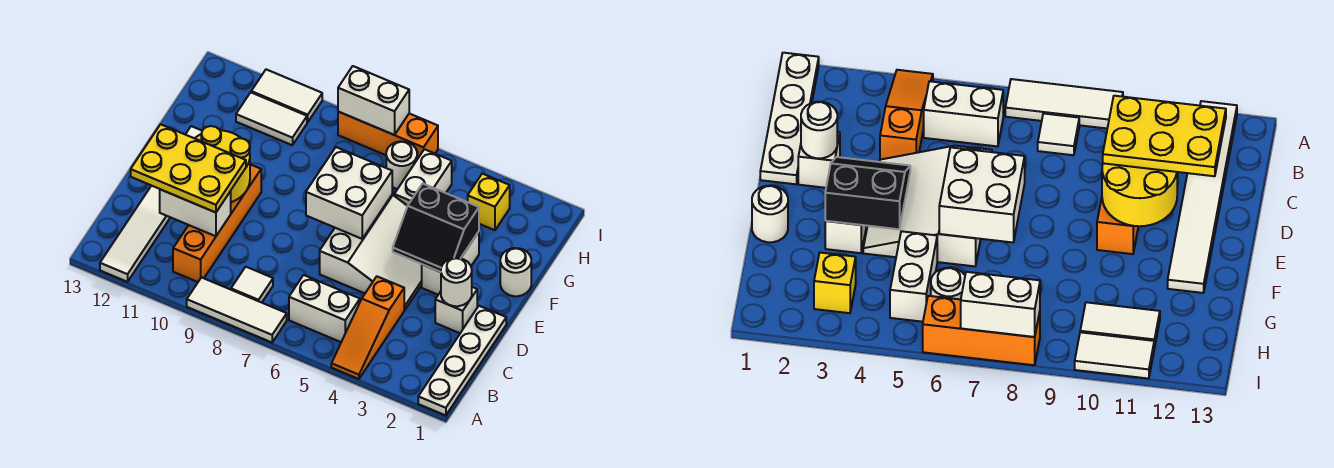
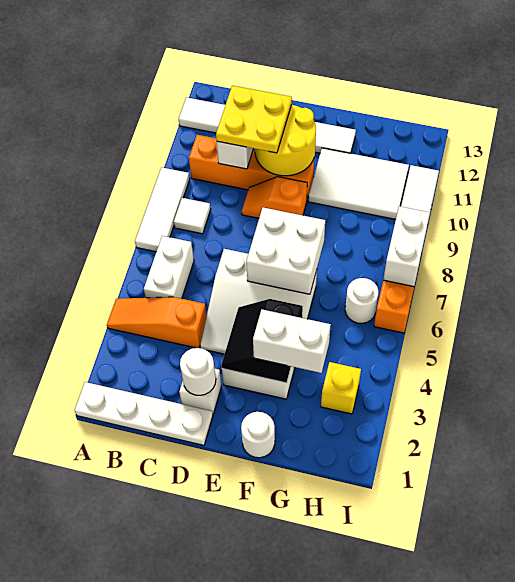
yellow 2x3 plate [131,124,246,213] -> yellow 2x2 plate [216,86,292,153]
none -> orange 1x2 slope [242,177,307,218]
white 1x2 brick [394,149,452,206] -> white 1x2 brick moved to [253,310,331,373]
white 1x2 tile [236,92,307,145] -> white 2x3 tile [308,148,409,219]

